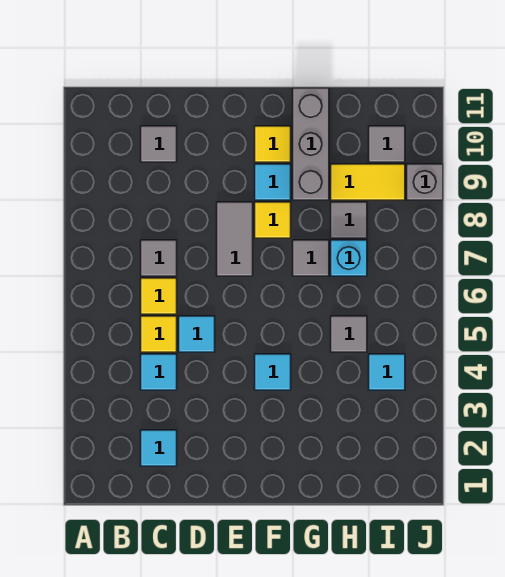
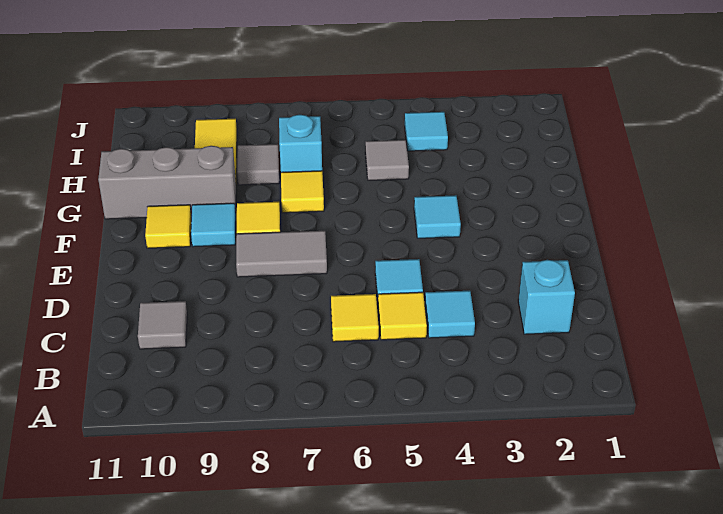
cyan 1x1 tile [141,430,177,466] -> cyan 1x1 brick [518,260,575,334]
grey 1x1 tile [141,240,177,276] -> none
grey 1x1 tile [293,240,329,276] -> yellow 1x1 tile [281,171,324,213]
grey 1x1 tile [369,126,405,162] -> none
grey 1x1 brick [407,164,443,200] -> none

